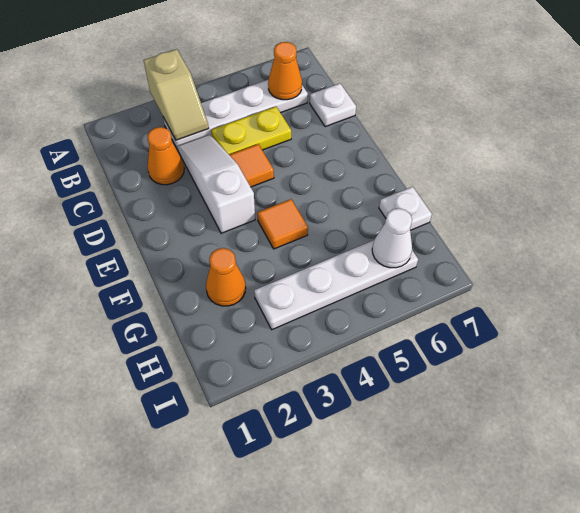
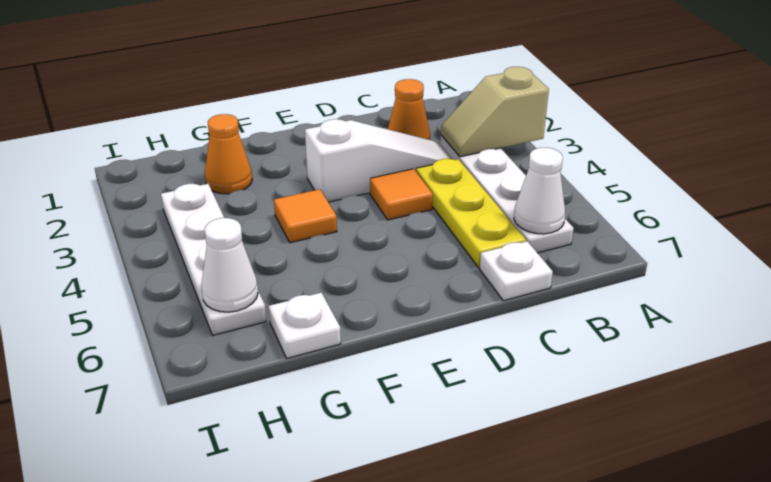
orange 1x1 cone [268,42,302,100] -> white 1x1 cone [514,148,565,234]
yellow 1x2 plate [211,106,291,154] -> yellow 1x3 plate [416,159,526,268]

